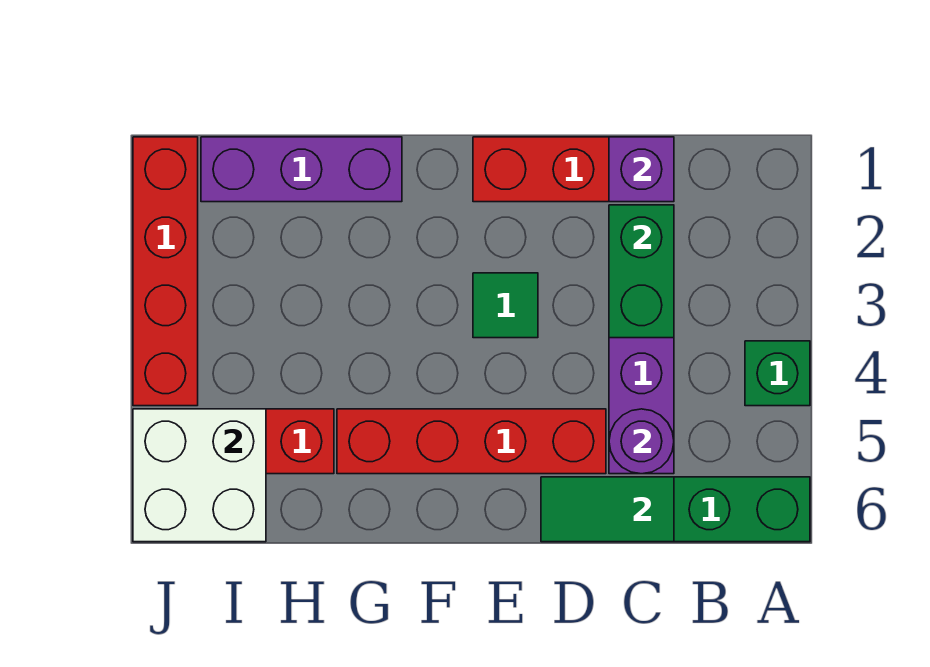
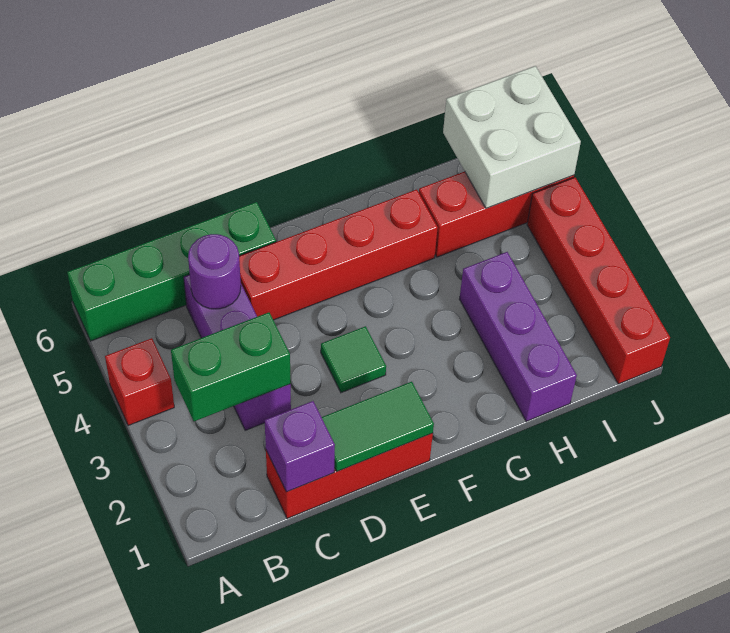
green 1x1 brick [745,341,810,406] -> red 1x1 brick [105,338,174,425]
green 1x2 brick [609,205,674,338] -> green 1x2 brick turned to [171,312,290,421]
green 1x2 tile [541,477,674,542] -> green 1x2 tile moved to [322,382,434,471]
purple 1x3 brick [201,137,402,202] -> purple 1x3 brick turned to [460,252,577,421]

